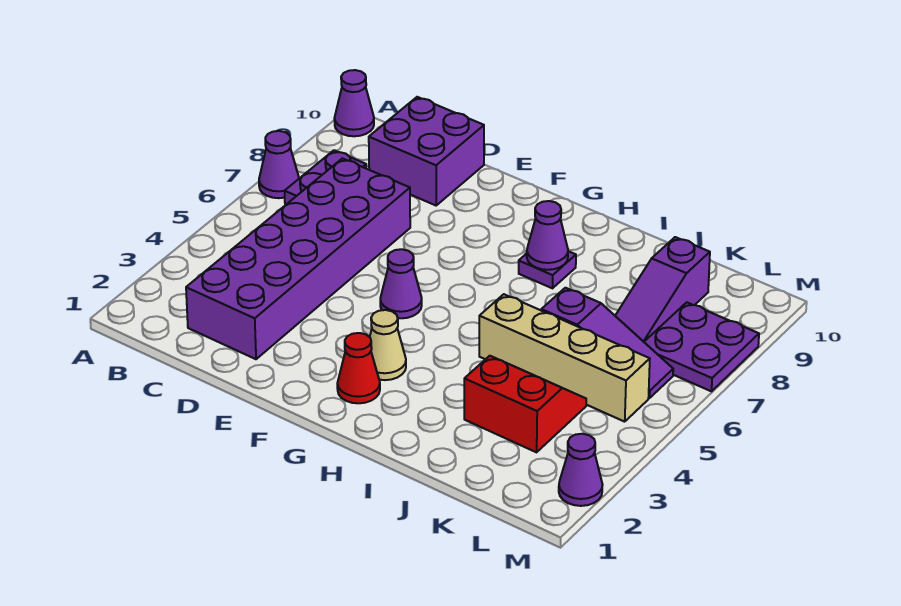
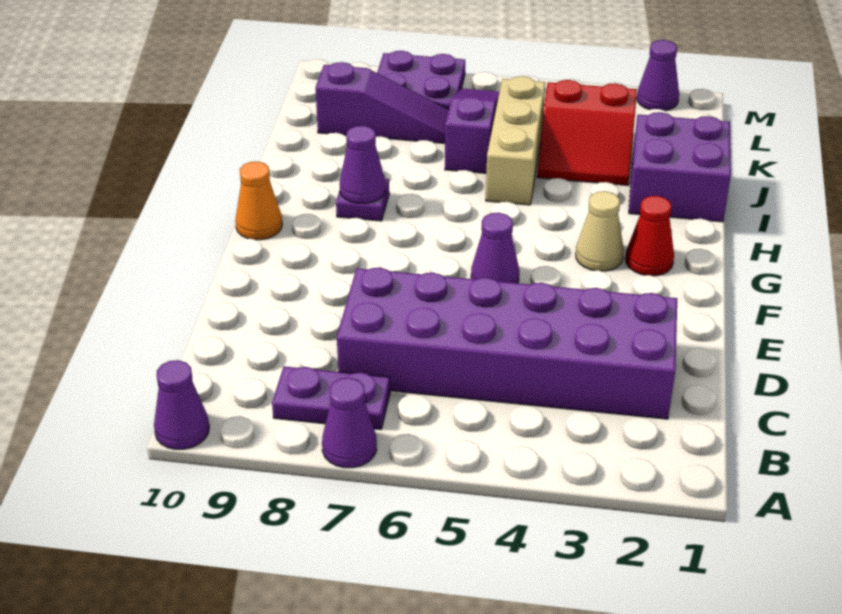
purple 2x2 brick [369,97,484,205] -> purple 2x2 brick moved to [629,112,731,222]
none -> orange 1x1 cone [235,162,282,240]
tan 1x4 brick [479,294,650,422] -> tan 1x3 brick [486,76,545,205]
red 2x2 slope [464,356,586,452] -> red 2x2 slope turned to [537,80,637,185]

